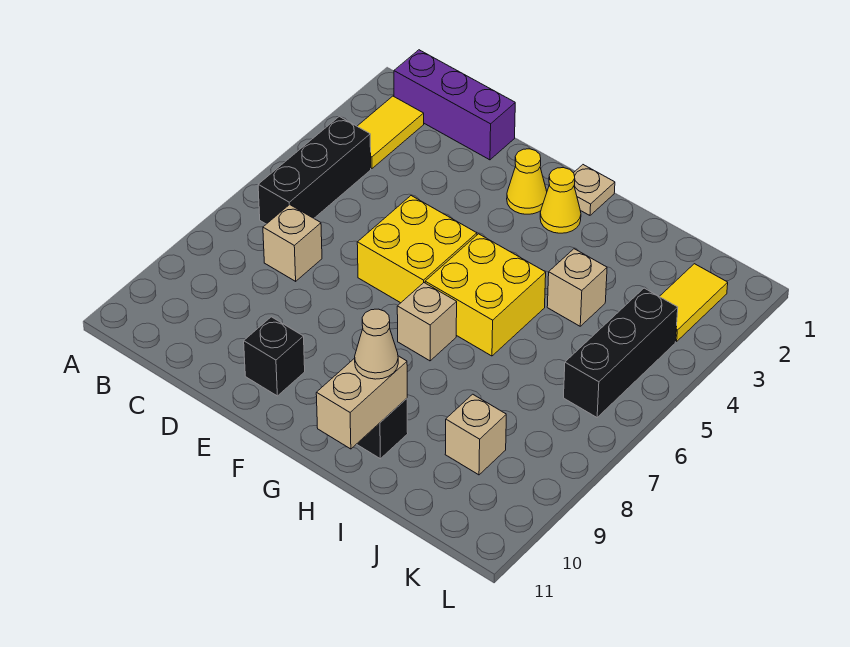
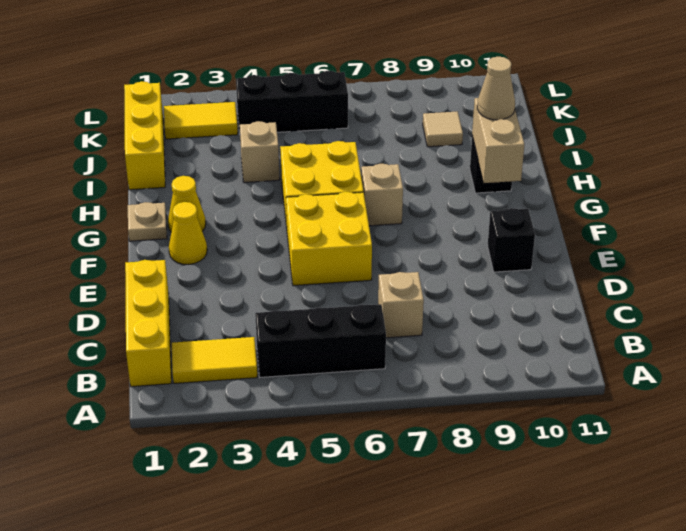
purple 1x3 brick [394,50,515,160] -> yellow 1x3 brick [125,260,171,387]
tan 1x2 brick [316,356,407,449] -> tan 1x2 brick turned to [472,98,525,183]
none -> yellow 1x3 brick [124,81,165,190]
tan 1x1 brick [445,394,506,475] -> tan 1x1 tile [423,111,463,147]

